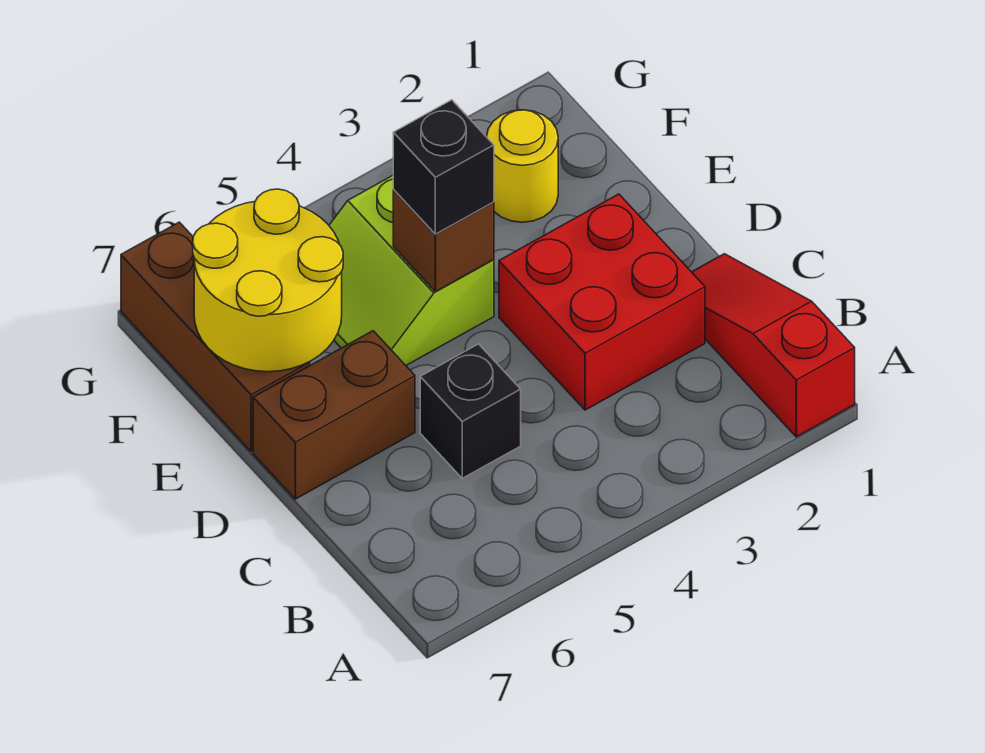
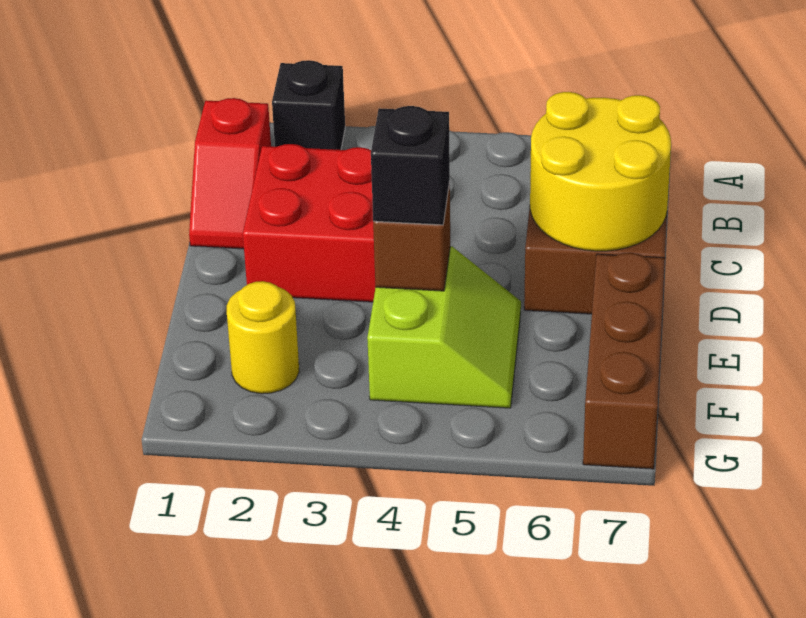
red 1x3 slope [692,254,855,437] -> red 1x2 slope [189,98,271,249]
black 1x1 brick [420,344,521,478] -> black 1x1 brick moved to [272,60,345,150]
yellow 2x2 round brick [193,189,343,372] -> yellow 2x2 round brick moved to [530,92,671,251]

